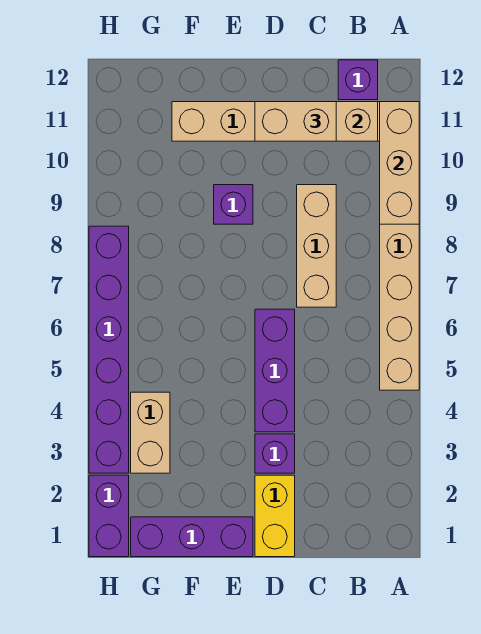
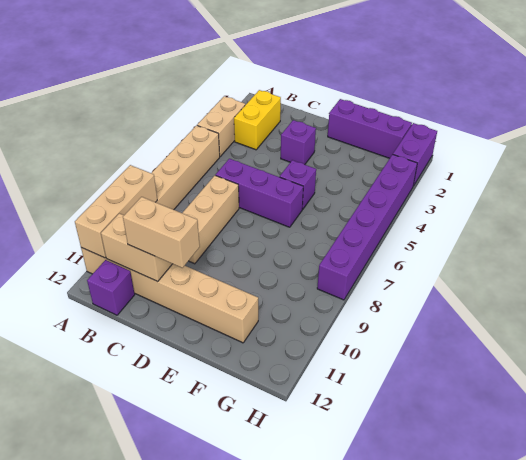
yellow 1x2 brick [255,475,295,557] -> yellow 1x2 brick moved to [234,90,281,150]
purple 1x3 brick [255,309,295,432] -> purple 1x3 brick turned to [216,159,303,227]
purple 1x1 brick [214,185,253,224] -> purple 1x1 brick moved to [280,160,316,209]
tan 1x2 brick [131,392,170,473] -> tan 1x2 brick moved to [197,96,245,156]

